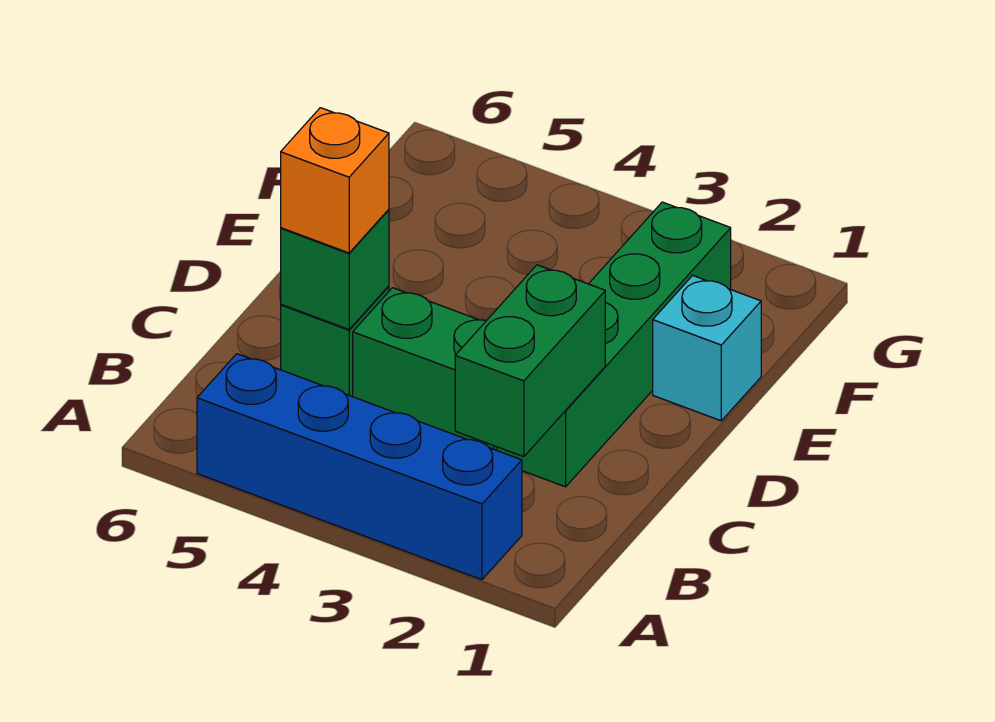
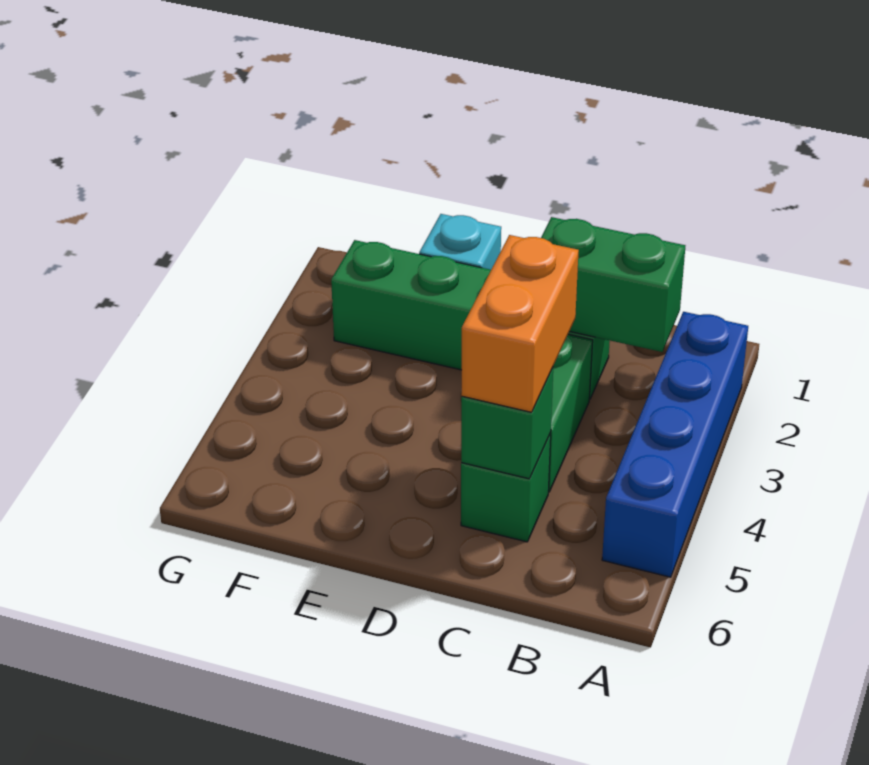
orange 1x1 brick [281,108,389,253] -> orange 1x2 brick [461,235,579,412]

